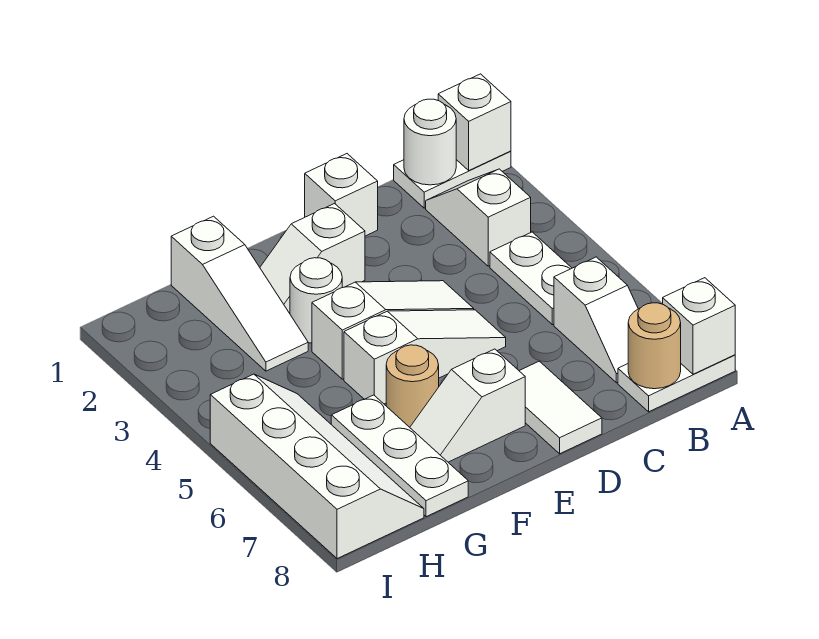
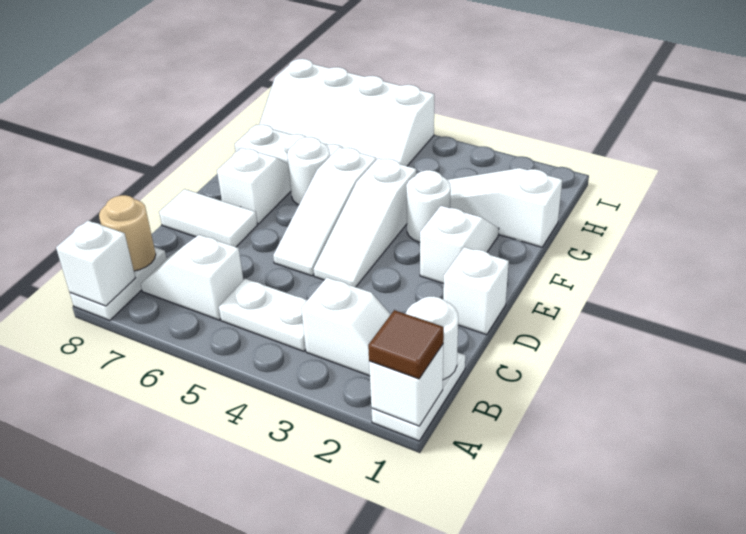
none -> brown 1x1 tile [368,310,444,379]
tan 1x1 round brick [386,345,439,427] -> white 1x1 round brick [287,137,330,205]

